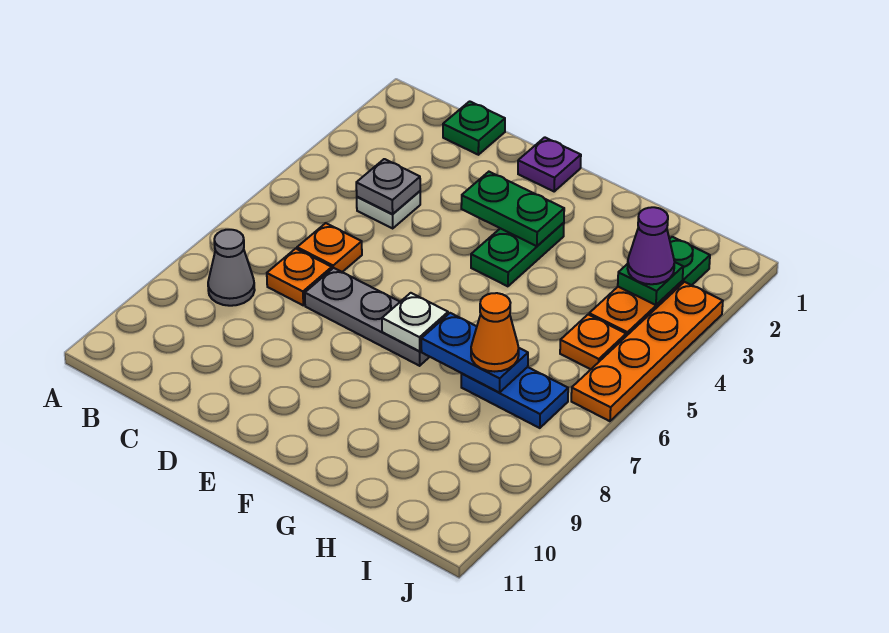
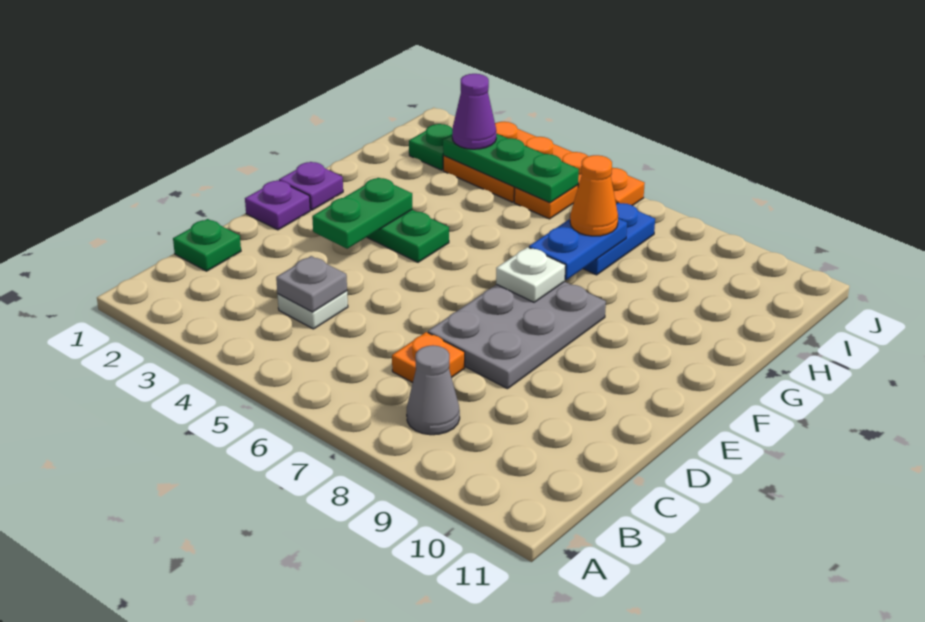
orange 1x1 plate [297,223,362,272] -> none
grey 1x3 plate [305,268,429,366] -> grey 2x3 plate [428,282,606,389]
none -> purple 1x1 plate [279,162,343,210]
green 1x1 plate [618,262,683,305] -> green 1x3 plate [443,134,579,203]

